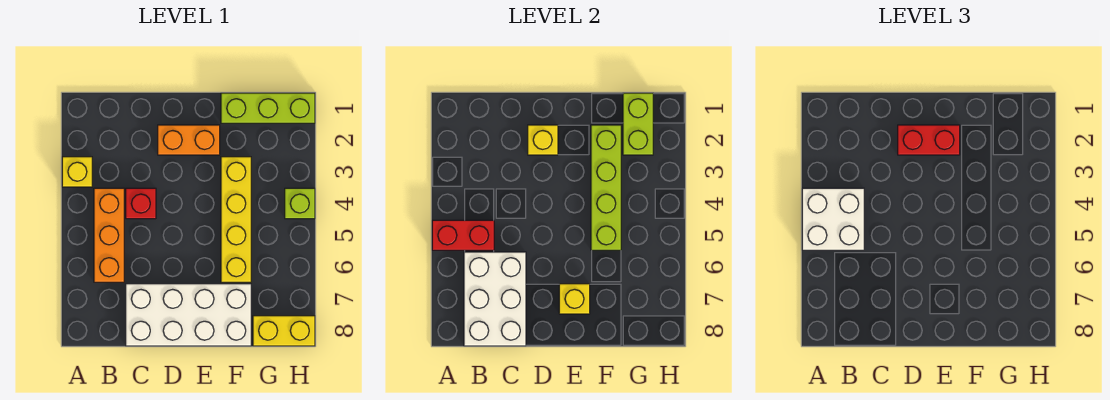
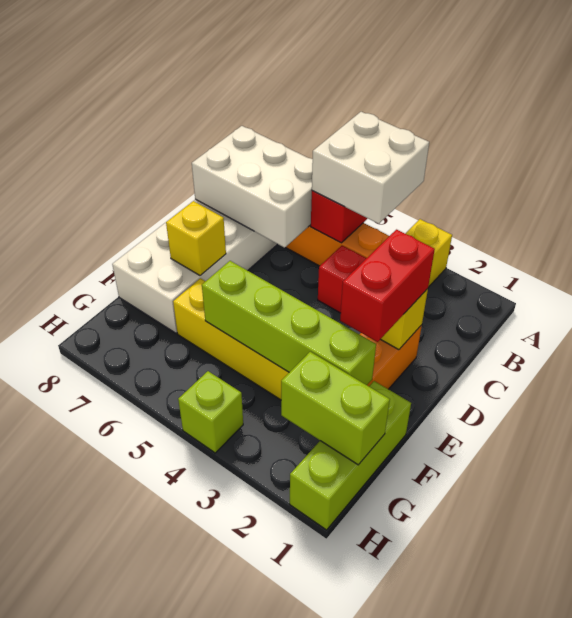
yellow 1x2 brick [253,316,315,346] -> none

